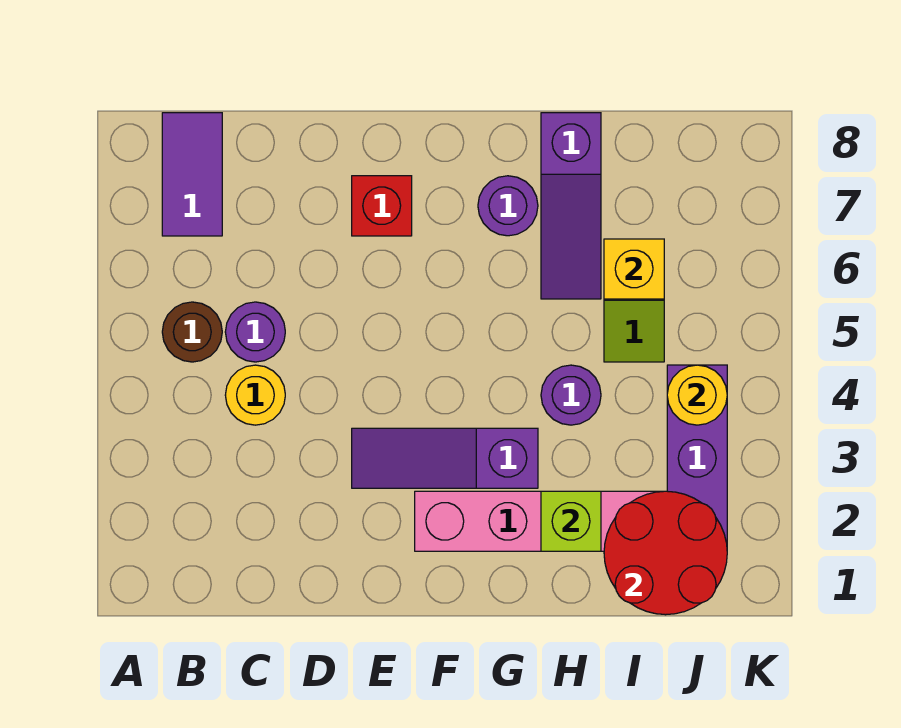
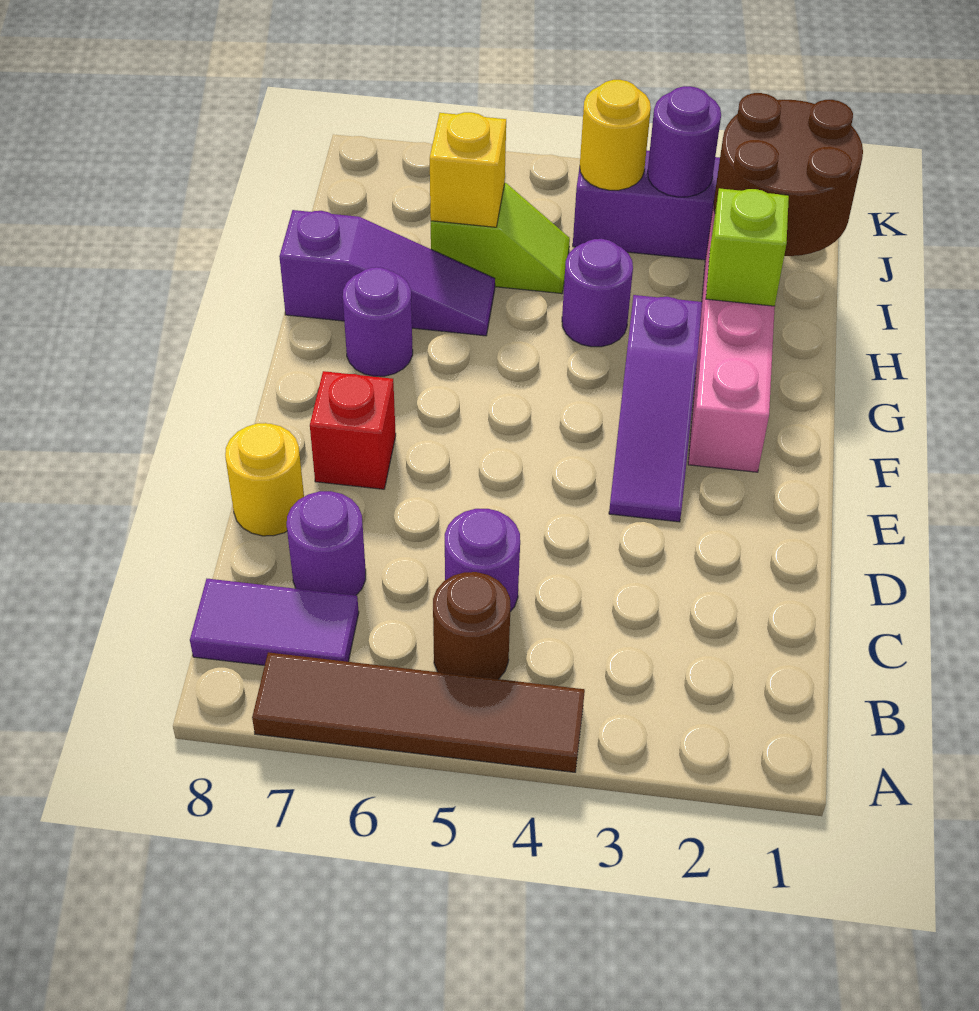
none -> brown 1x4 tile [252,652,585,772]
yellow 1x1 round brick [225,365,285,425] -> yellow 1x1 round brick moved to [225,423,304,536]
none -> purple 1x1 round brick [287,491,366,595]
red 2x2 round brick [604,491,727,615] -> brown 2x2 round brick [714,93,863,256]
none -> purple 1x1 round brick [648,86,721,197]

